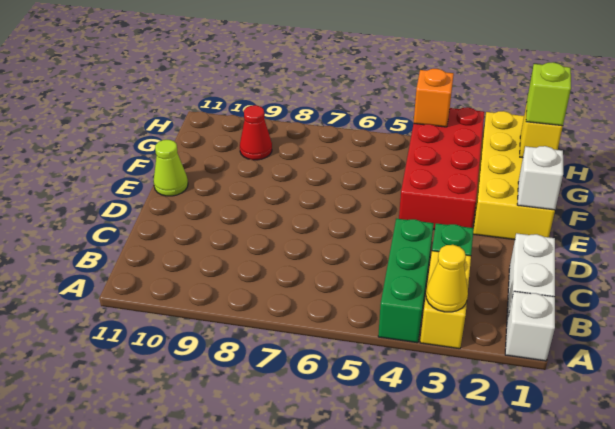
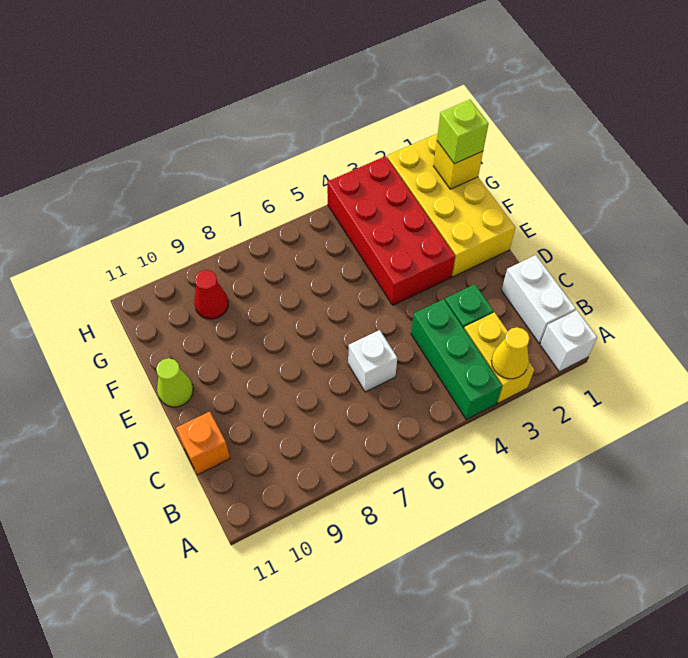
white 1x1 brick [517,146,563,210] -> white 1x1 brick moved to [348,330,397,392]
orange 1x1 brick [414,69,454,127] -> orange 1x1 brick moved to [176,412,230,475]

